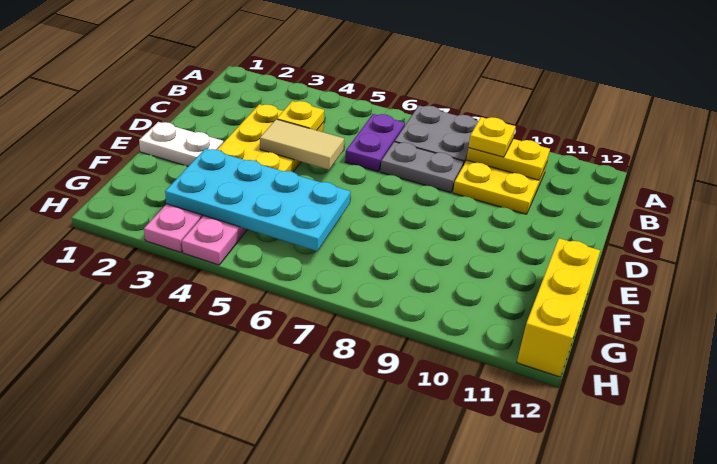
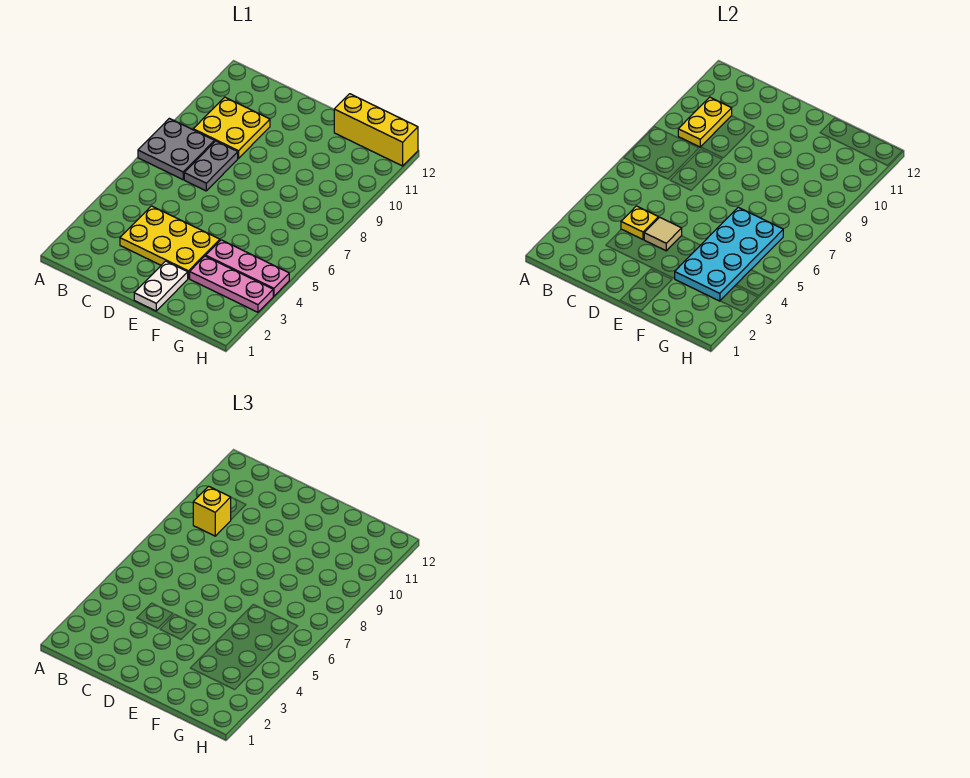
purple 1x2 plate [345,114,405,172] -> none
yellow 1x1 plate [468,117,516,157] -> yellow 1x1 brick [193,486,231,536]
tan 1x2 tile [260,119,344,170] -> tan 1x1 tile [644,217,682,251]

